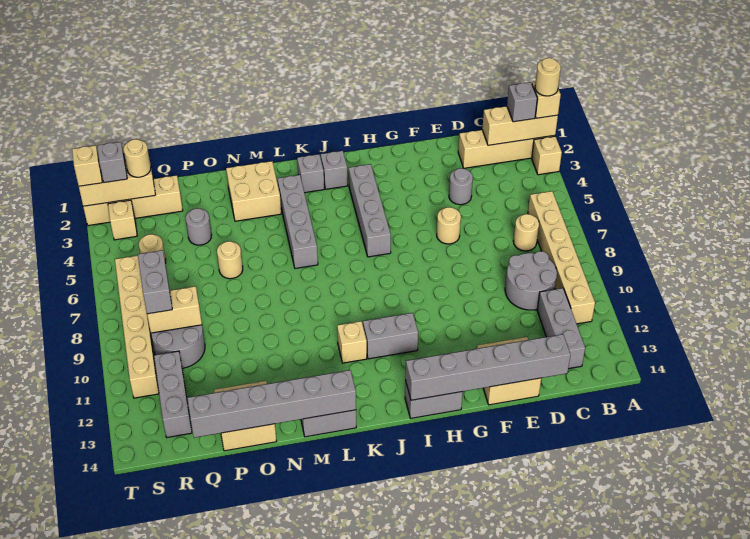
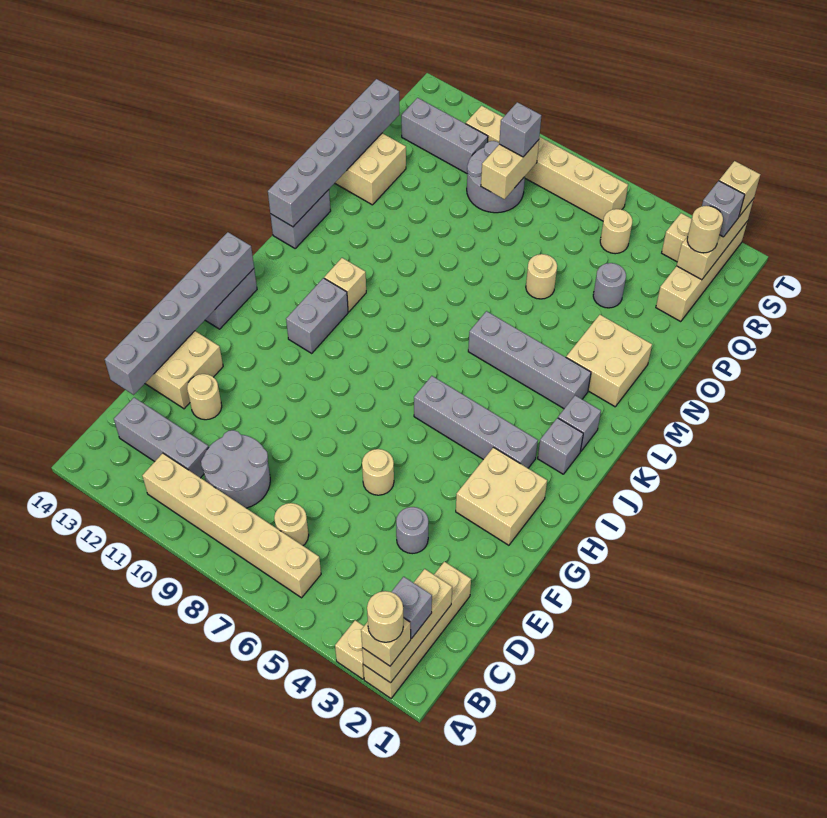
none -> tan 1x1 round brick [187,374,222,420]
none -> tan 2x2 brick [456,447,547,545]
grey 1x2 brick [138,250,172,314] -> grey 1x1 brick [499,102,542,157]

